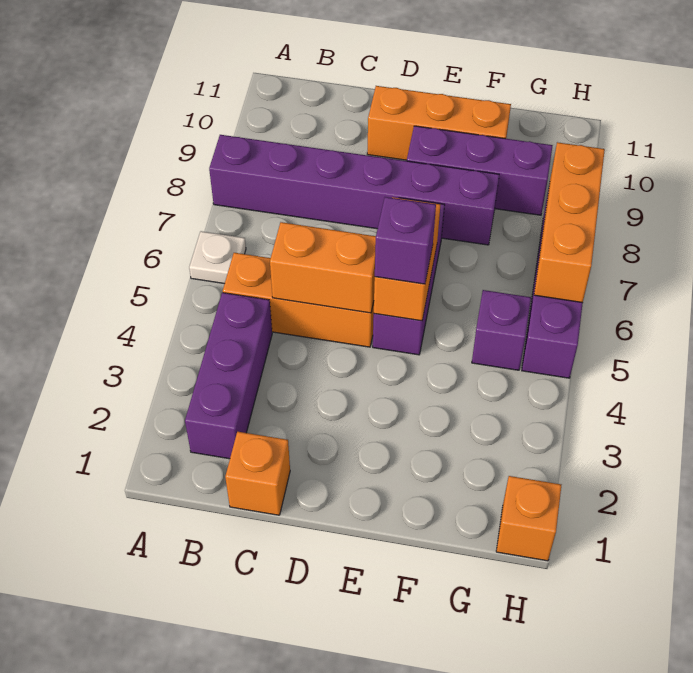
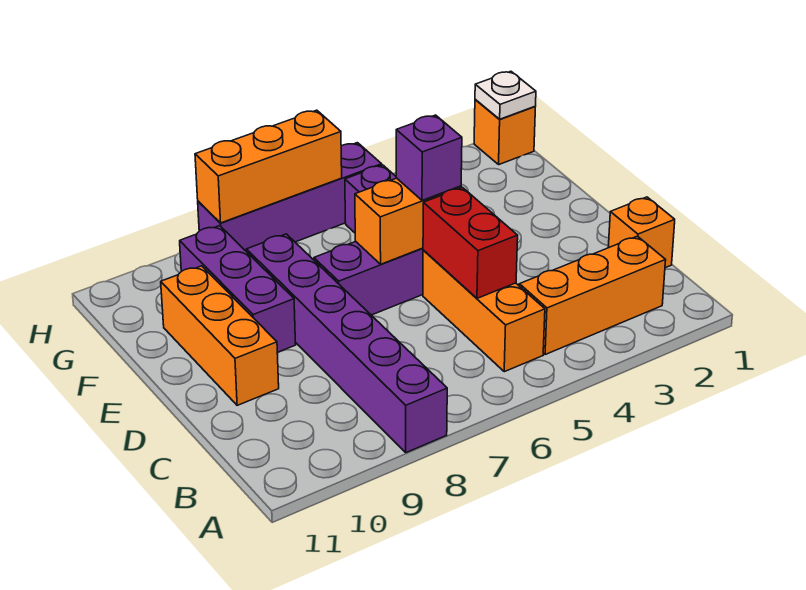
white 1x1 plate [189,231,246,284] -> white 1x1 plate moved to [475,71,536,119]
purple 1x3 brick [185,293,272,459] -> orange 1x3 brick [519,236,666,355]
orange 1x2 brick [270,222,376,313] -> red 1x2 brick [423,187,518,298]

